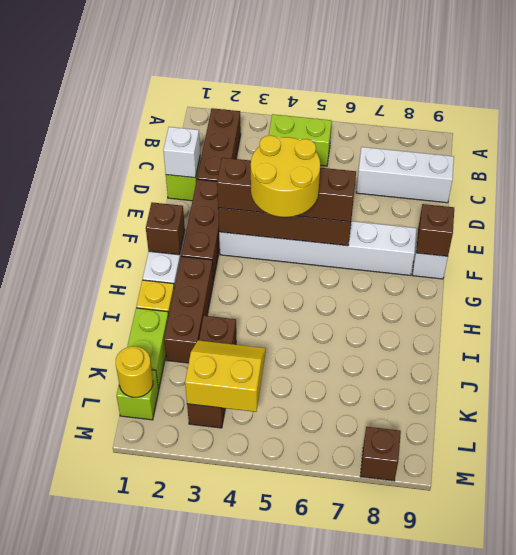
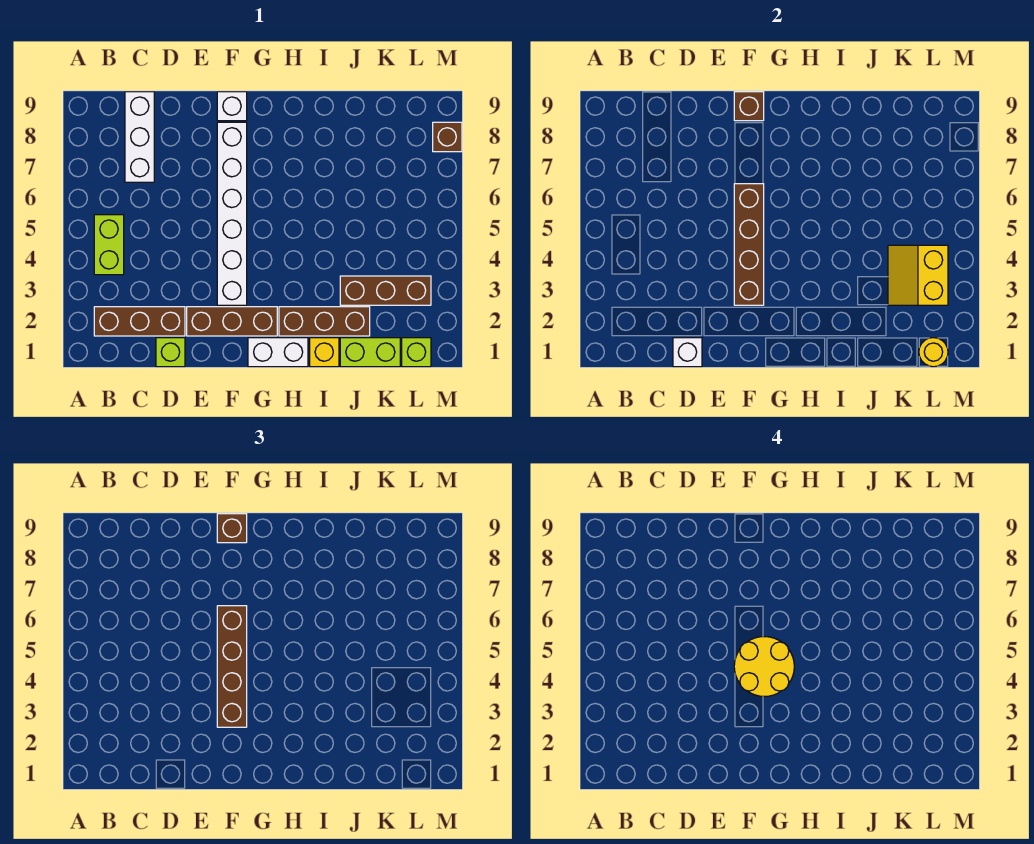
brown 1x1 brick [146,202,185,255] -> brown 1x1 brick moved to [217,514,247,543]

